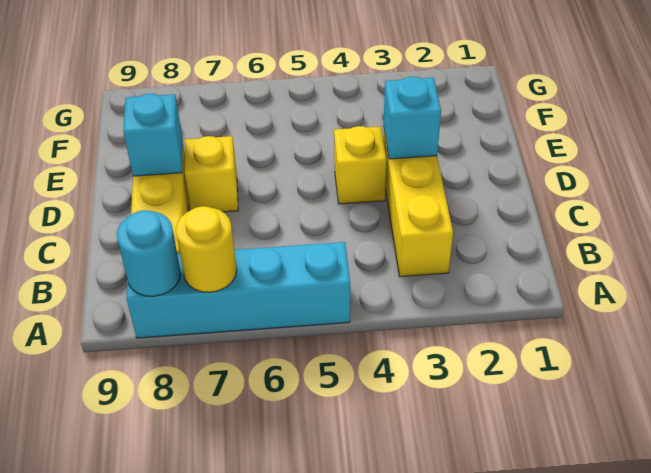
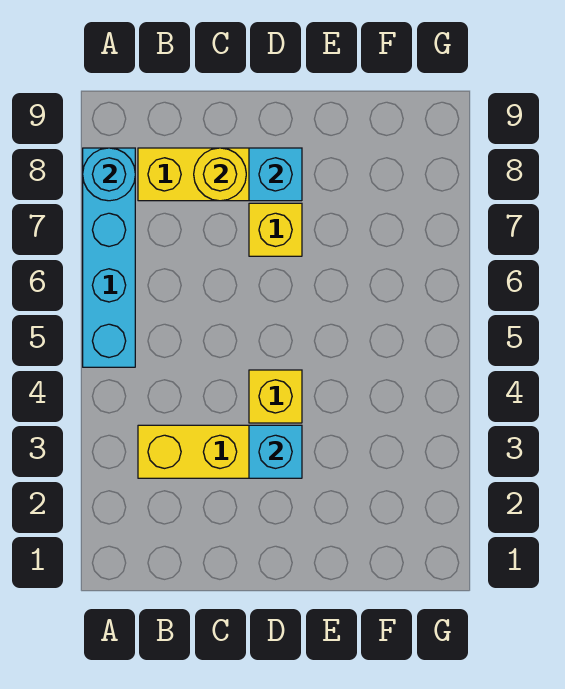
yellow 1x1 round brick [176,206,237,292] -> yellow 1x1 round brick moved to [194,148,246,201]

